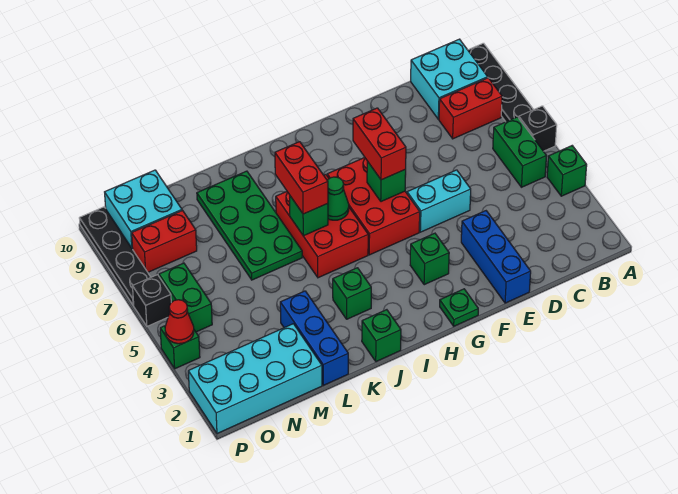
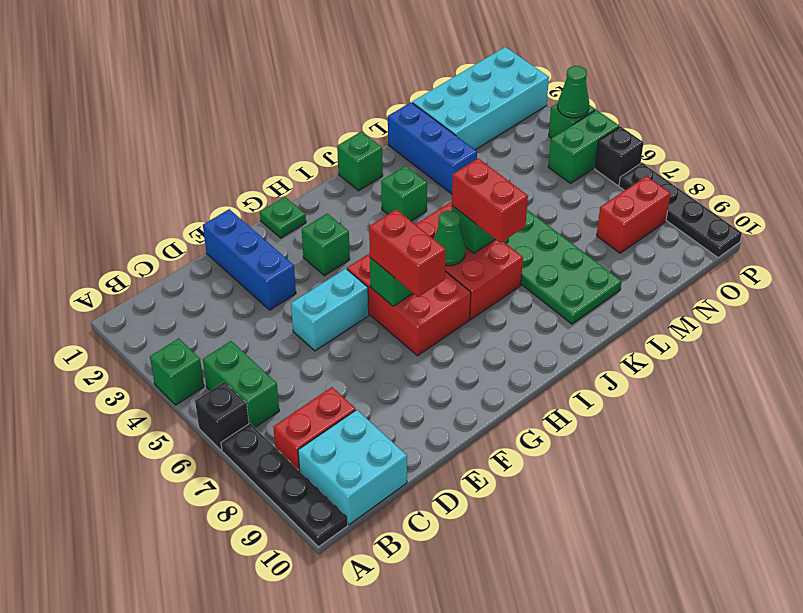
cyan 2x2 brick [105,170,182,249] -> none
green 1x2 brick [159,263,212,332] -> green 1x2 brick turned to [548,110,619,183]
red 1x1 cone [165,300,194,344] -> green 1x1 cone [558,66,589,118]

